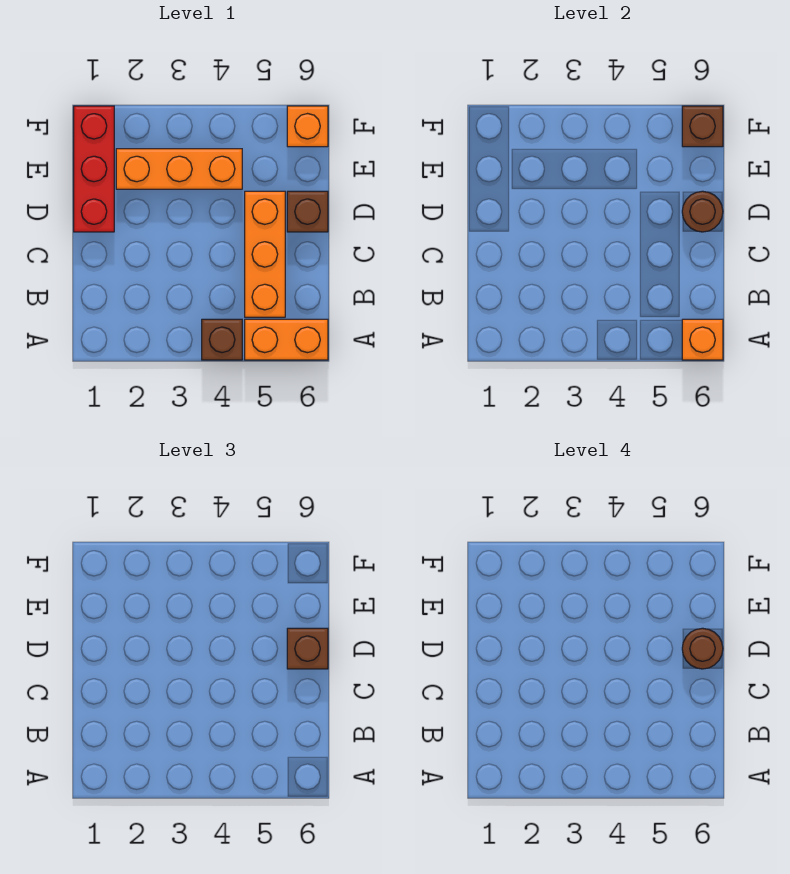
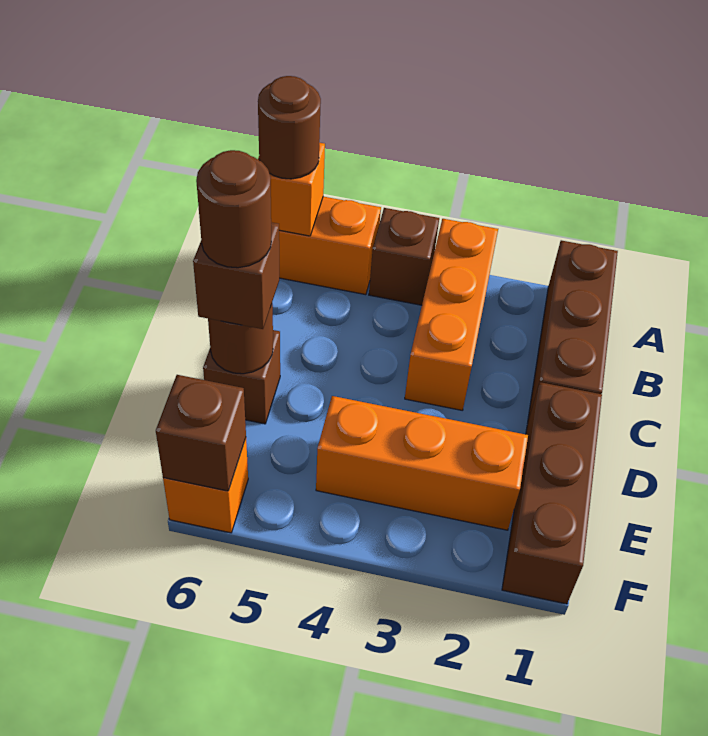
none -> brown 1x3 brick [528,240,618,420]
none -> brown 1x1 round brick [258,76,321,179]
orange 1x3 brick [245,191,285,317] -> orange 1x3 brick moved to [405,219,498,410]
red 1x3 brick [74,106,114,232] -> brown 1x3 brick [502,382,602,604]

